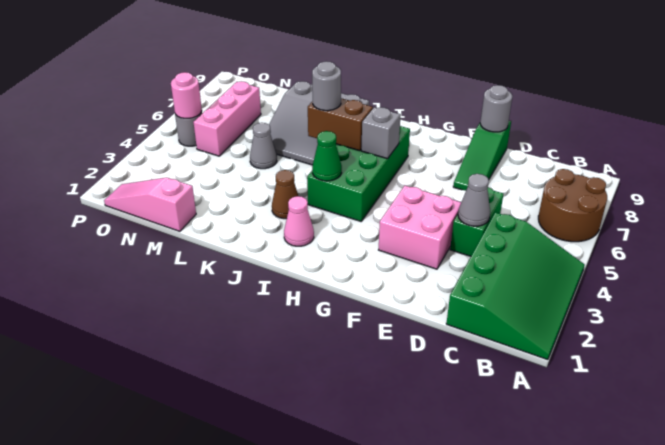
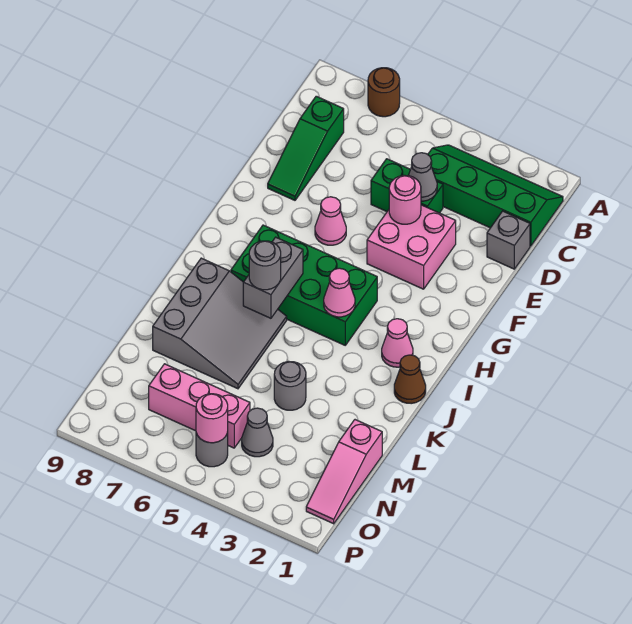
green 3x4 slope [446,212,585,360] -> green 2x4 slope [428,145,563,246]
brown 2x2 round brick [538,169,607,242] -> brown 1x1 round brick [368,68,400,117]
none -> pink 1x1 round brick [389,175,421,224]
green 1x3 slope [453,121,511,191] -> green 1x3 slope turned to [268,96,344,200]
grey 1x1 round brick [480,85,512,132] -> grey 1x1 round brick moved to [274,361,306,410]
none -> pink 1x1 cone [315,197,346,245]
grey 1x1 brick [361,107,401,159] -> grey 1x1 brick moved to [487,211,530,269]
green 1x1 cone [312,131,342,181] -> pink 1x1 cone [324,268,355,317]
brown 1x2 brick [308,98,373,151] -> grey 1x2 brick [243,237,303,318]
brown 1x1 cone [272,170,298,219] -> brown 1x1 cone moved to [394,355,426,404]
grey 1x1 cone [250,123,277,169] -> grey 1x1 cone moved to [242,408,273,457]

